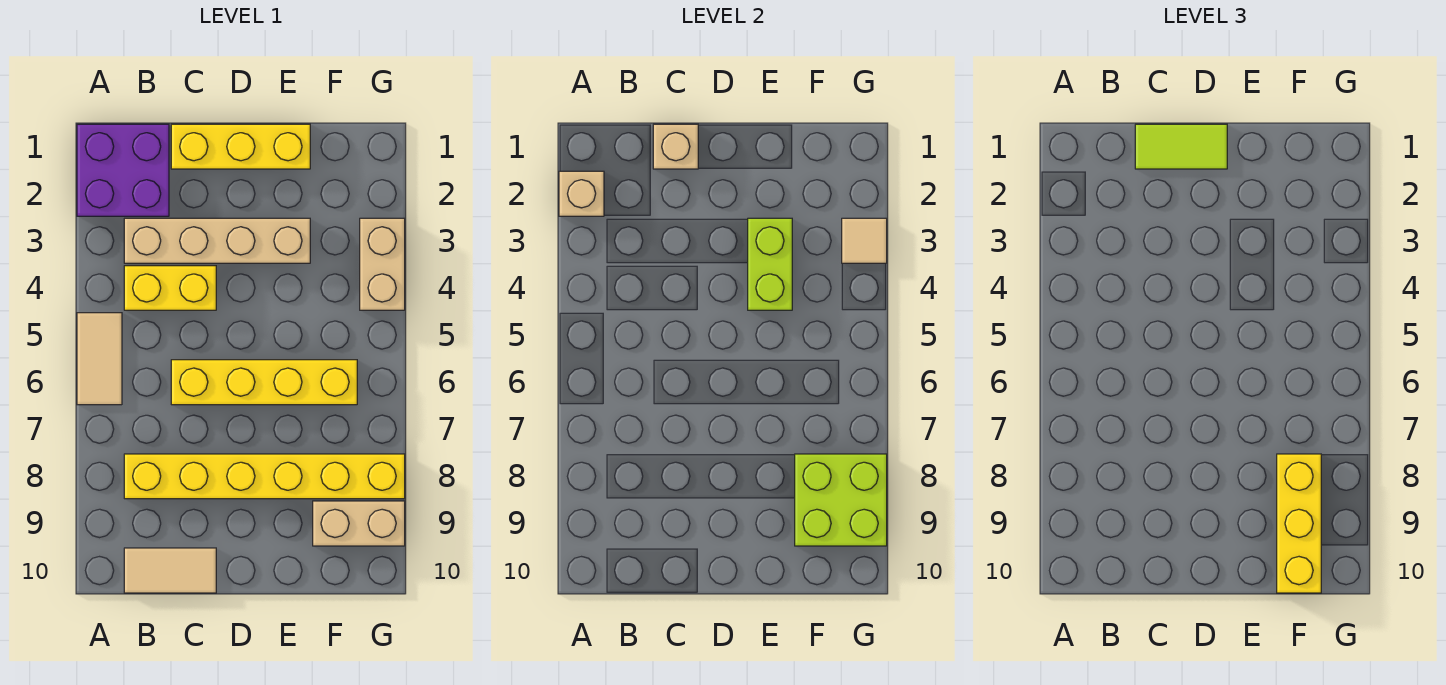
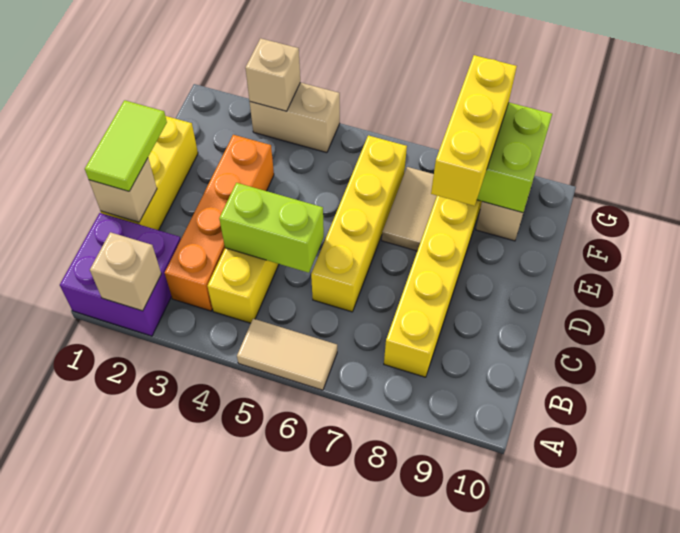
tan 1x4 brick [124,218,310,263] -> orange 1x4 brick [165,135,274,311]
tan 1x2 tile [124,548,216,593] -> tan 1x2 tile moved to [382,167,437,251]
lime 1x2 brick [748,218,792,310] -> lime 1x2 brick moved to [219,183,324,273]
yellow 1x3 brick [1277,454,1321,593] -> yellow 1x3 brick turned to [431,55,517,206]
tan 1x1 tile [842,218,887,263] -> tan 1x1 brick [245,38,300,111]

